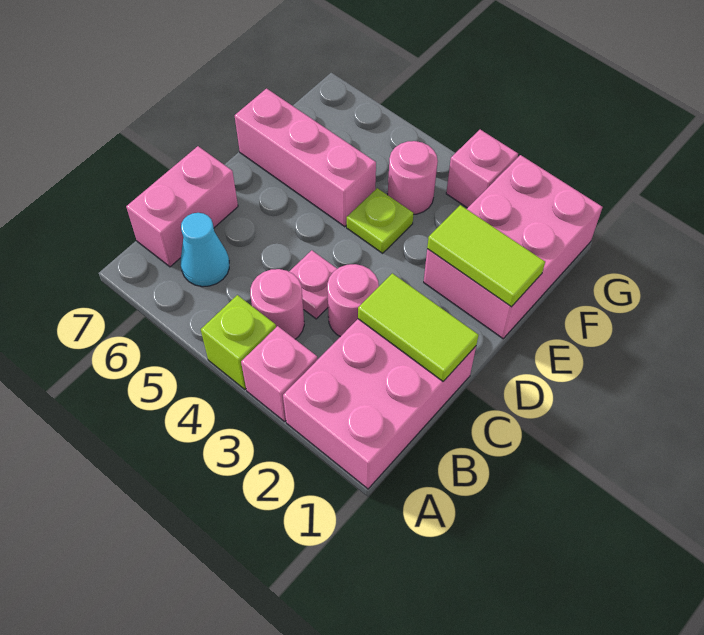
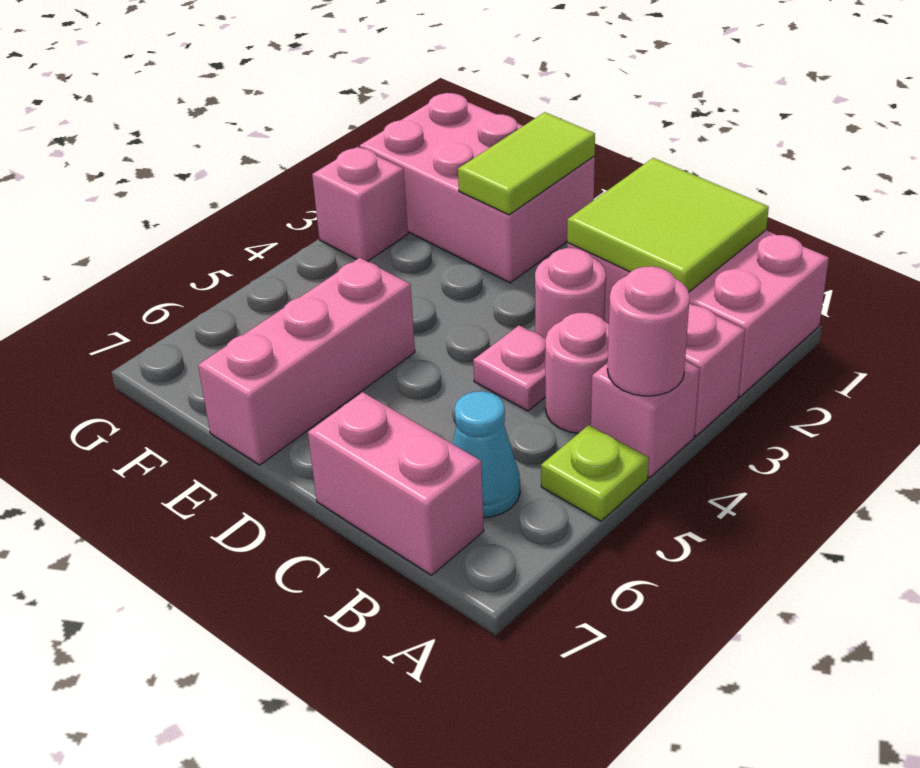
lime 1x1 brick [201,295,276,389] -> pink 1x1 brick [591,361,699,478]
lime 1x2 tile [358,273,478,381] -> lime 2x2 tile [567,158,769,292]
lime 1x1 plate [347,188,413,253] -> lime 1x1 plate moved to [541,425,649,521]
pink 1x1 round brick [388,141,438,214] -> pink 1x1 round brick moved to [607,266,690,396]

